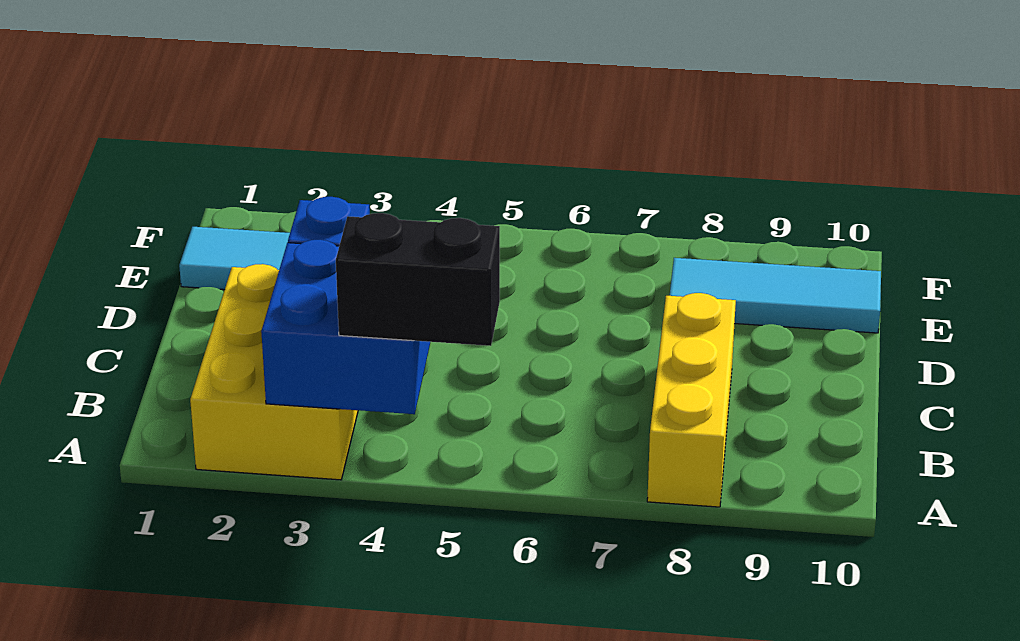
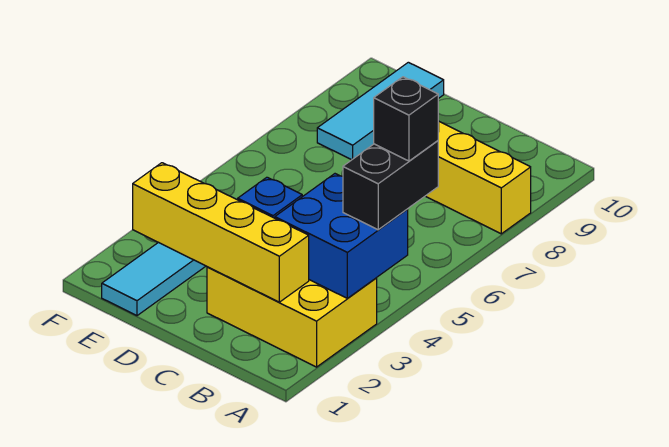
none -> black 1x1 brick [374,77,438,161]
none -> yellow 1x4 brick [133,163,309,302]

